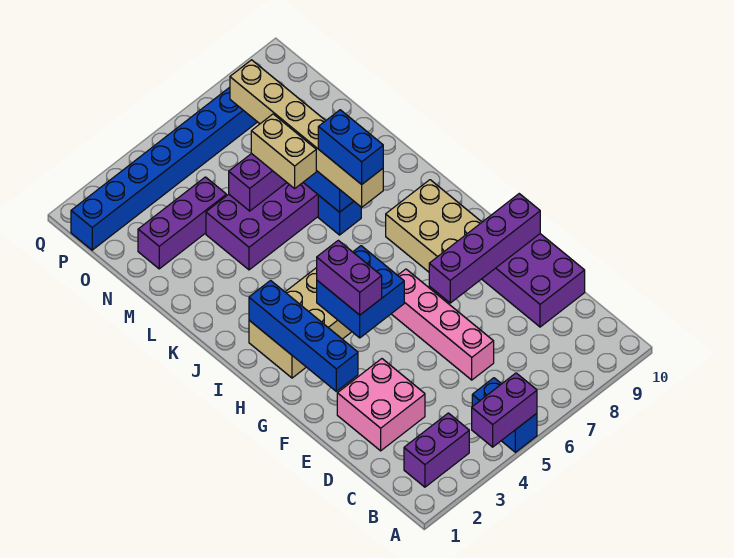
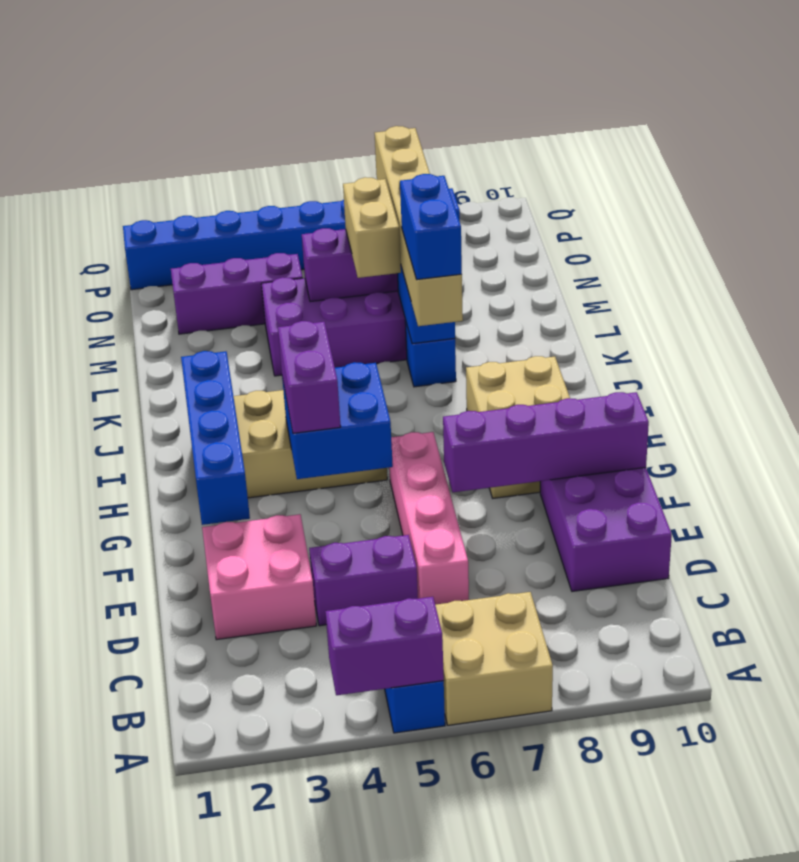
none -> tan 2x2 brick [435,592,553,725]
purple 1x2 brick [404,413,469,487] -> purple 1x2 brick moved to [309,535,418,626]

